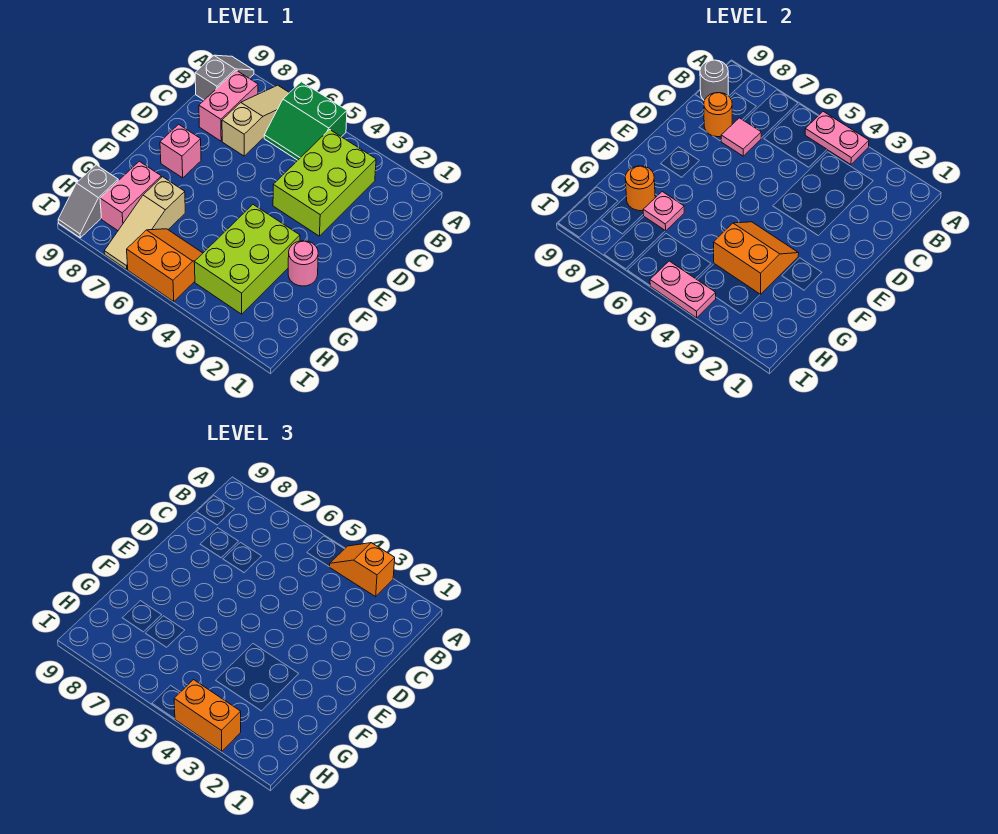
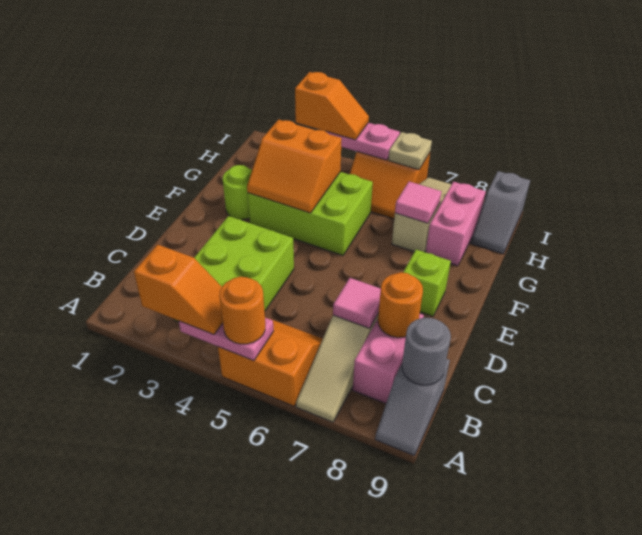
green 2x2 slope [264,82,347,160] -> orange 2x2 slope [218,317,323,406]
pink 1x1 brick [160,124,201,178] -> lime 1x1 brick [403,250,451,316]
pink 1x1 round brick [288,241,318,286] -> lime 1x1 round brick [223,165,252,220]
lime 2x3 brick [194,205,300,314] -> lime 2x3 brick turned to [247,172,373,255]
pink 1x1 plate [643,192,684,231] -> pink 1x1 tile [395,182,442,223]
orange 1x1 round brick [625,166,655,211] -> orange 1x1 round brick moved to [219,277,265,344]
grey 1x2 slope [58,165,118,238] -> grey 1x2 slope turned to [471,171,530,254]
orange 1x2 brick [174,680,241,751] -> orange 1x2 slope [295,72,369,140]
none -> tan 1x1 plate [388,132,432,170]

